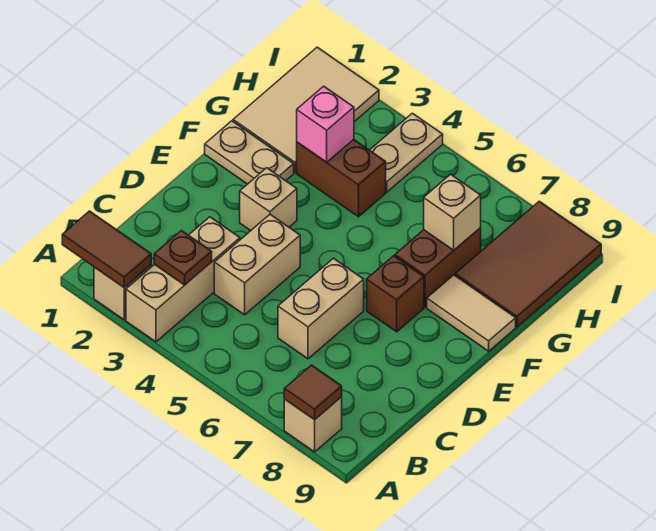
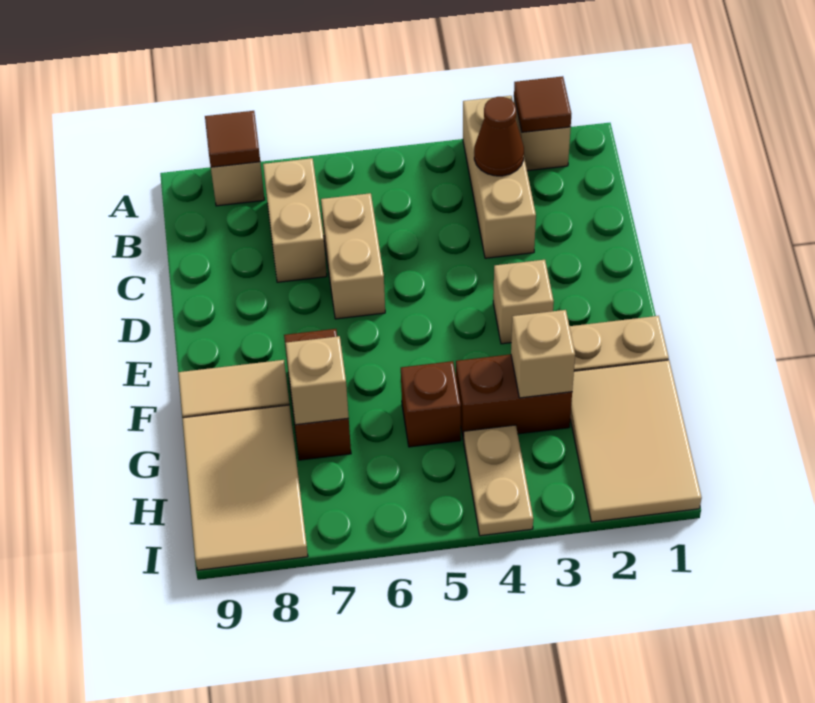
brown 1x2 tile [62,211,151,288] -> brown 1x1 tile [514,76,571,132]
brown 1x1 plate [154,231,212,285] -> brown 1x1 cone [474,97,524,176]
tan 1x2 brick [214,214,300,315] -> tan 1x2 brick moved to [263,158,327,282]
brown 1x1 brick [367,256,424,332] -> brown 1x1 brick moved to [401,361,461,447]
pink 1x1 brick [297,86,354,162] -> tan 1x1 brick [511,310,575,398]
brown 2x3 tile [455,201,601,327] -> tan 2x3 tile [182,405,308,570]

